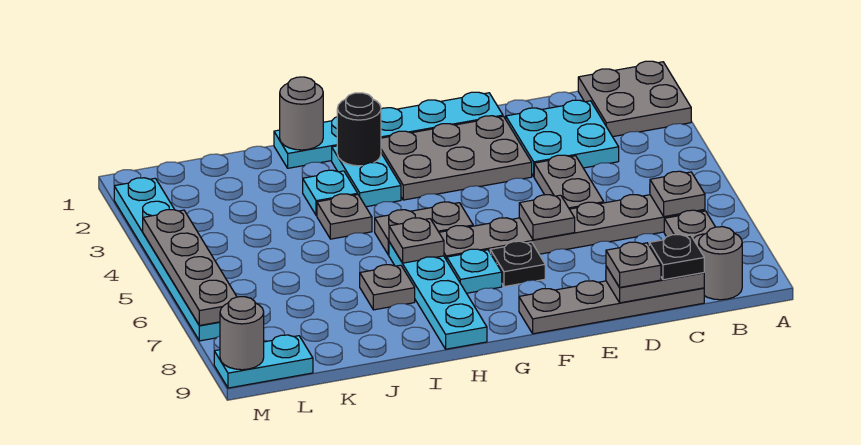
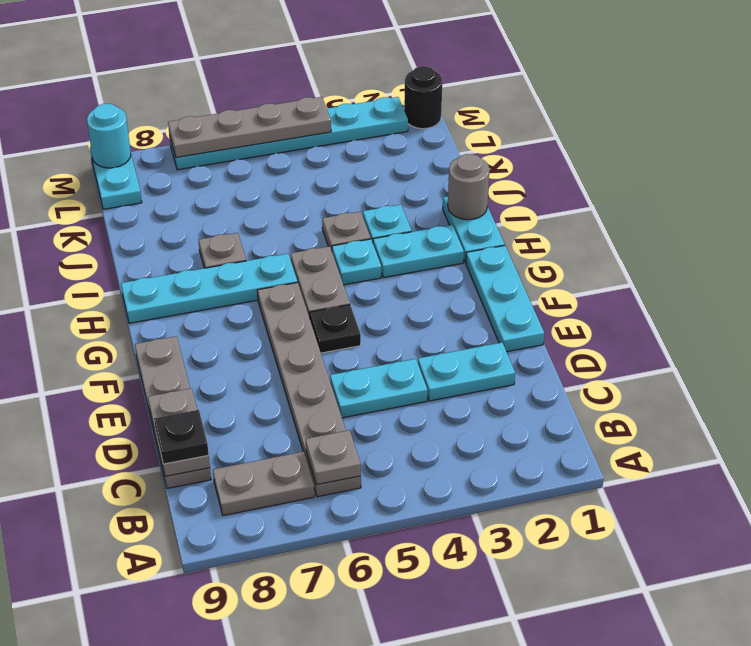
grey 2x2 plate [578,61,691,137] -> none
grey 1x1 round brick [699,227,742,300] -> none
cyan 2x2 plate [506,100,619,176] -> cyan 1x2 plate [418,343,515,401]
grey 1x2 plate [534,155,604,209] -> cyan 1x2 plate [330,359,428,418]
grey 1x1 plate [606,242,661,287] -> none
grey 2x3 plate [381,116,532,200] -> none
grey 1x1 plate [519,195,575,240] -> none
black 1x1 plate [490,241,545,287] -> black 1x1 plate moved to [310,305,361,353]
cyan 1x1 plate [447,249,502,293] -> cyan 1x1 plate moved to [332,239,381,285]
black 1x1 round brick [337,93,381,166] -> black 1x1 round brick moved to [404,66,442,129]
grey 1x1 plate [389,218,444,263] -> none
grey 1x1 round brick [220,297,264,370] -> cyan 1x1 round brick [87,104,131,168]

